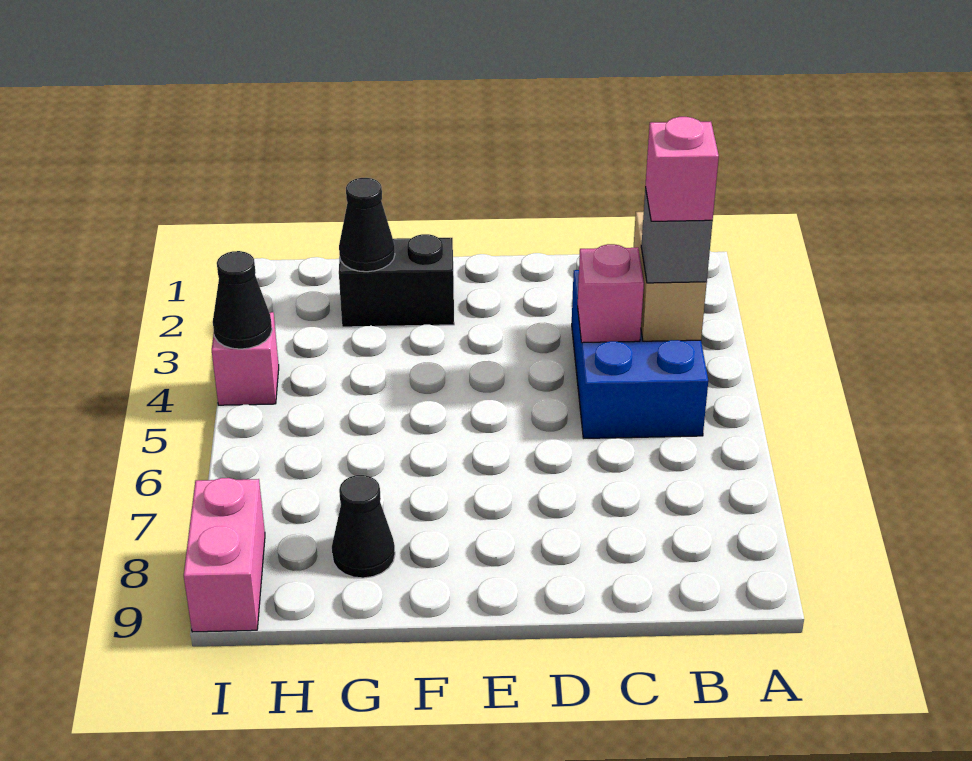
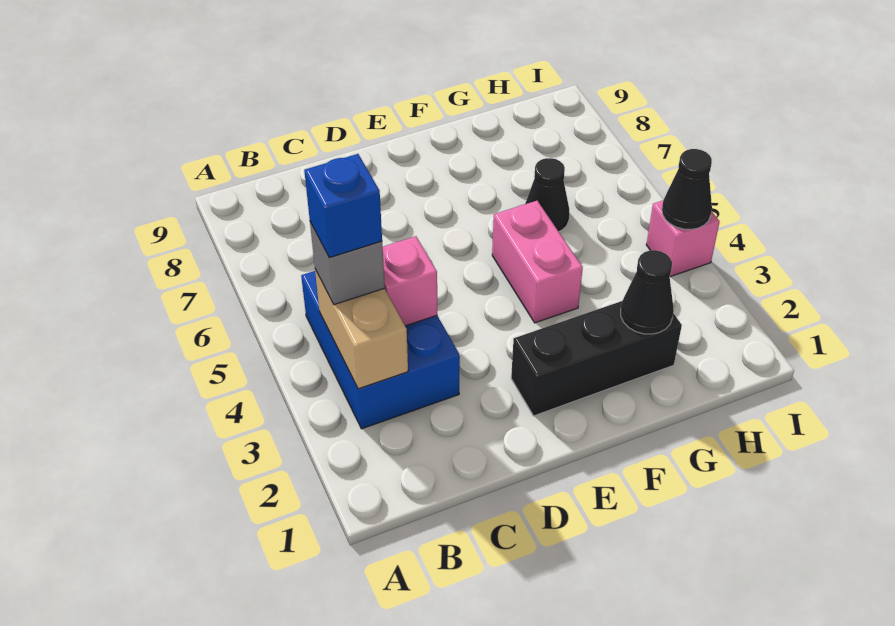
pink 1x1 brick [645,117,719,221] -> blue 1x1 brick [304,154,382,258]
black 1x2 brick [339,234,454,327] -> black 1x3 brick [511,301,682,416]
black 1x1 cone [332,475,395,578] -> black 1x1 cone moved to [525,158,569,231]
pink 1x2 brick [184,478,265,632] -> pink 1x2 brick moved to [492,201,583,323]

